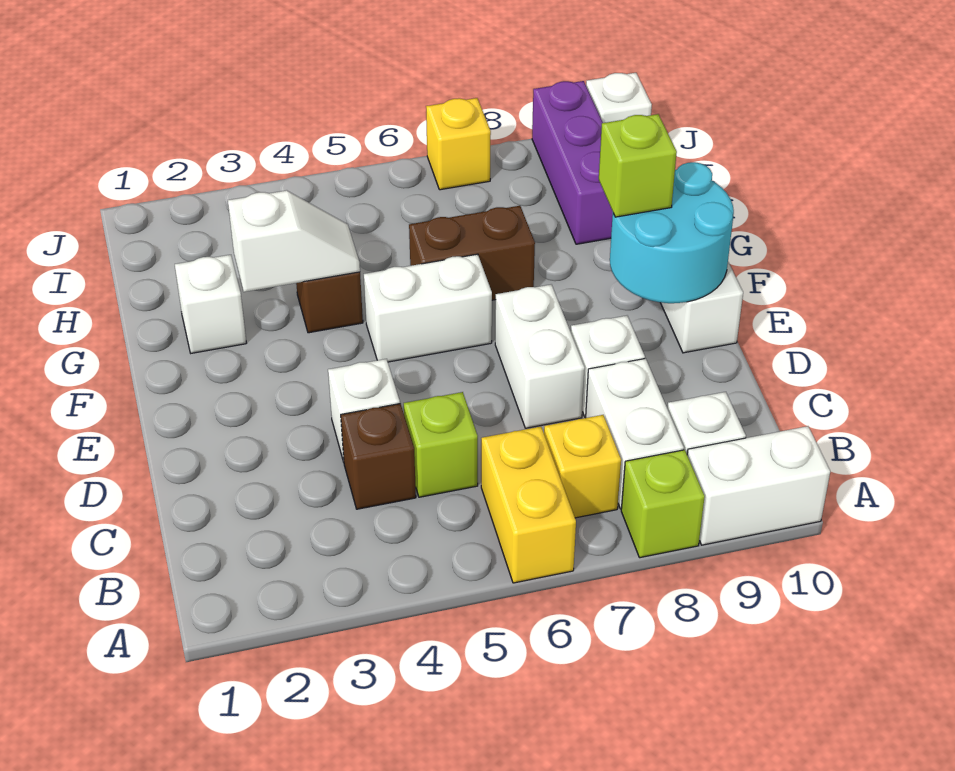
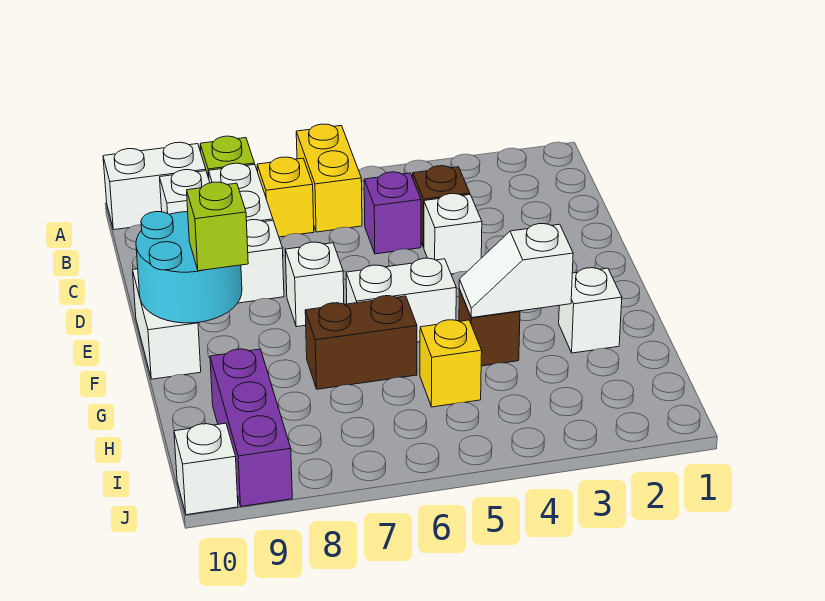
lime 1x1 brick [404,392,478,497] -> purple 1x1 brick [364,172,421,254]
white 1x2 brick [495,285,585,428] -> white 1x1 brick [285,242,344,327]
yellow 1x1 brick [426,98,491,190] -> yellow 1x1 brick moved to [420,320,482,407]

